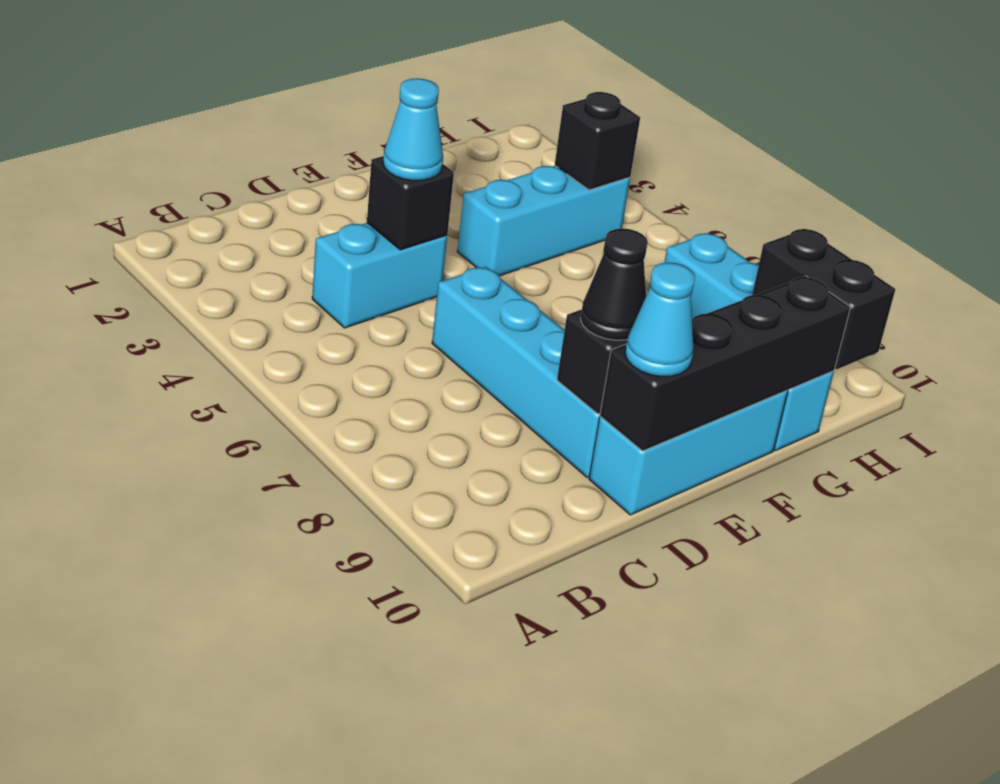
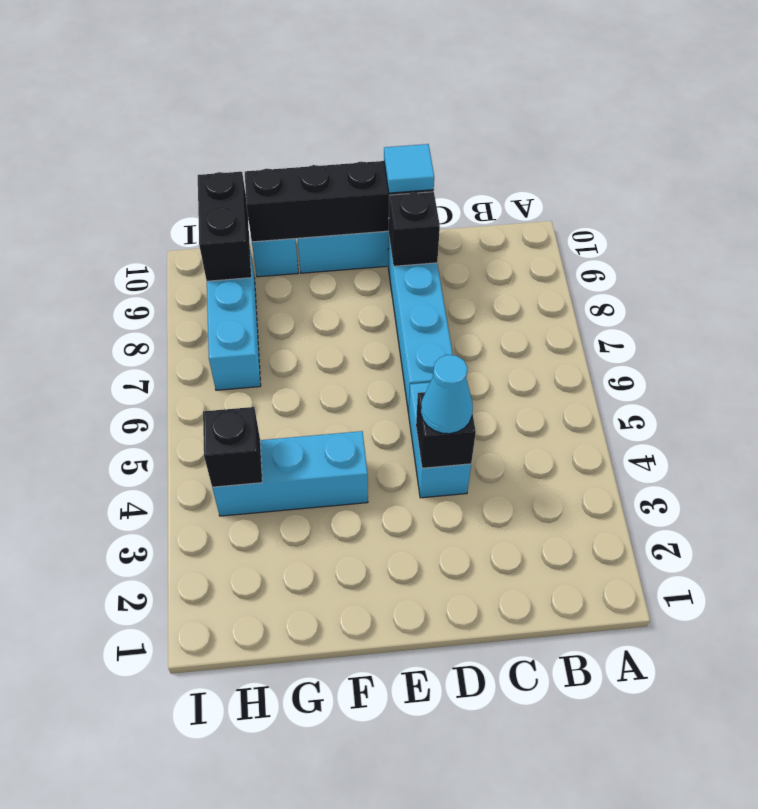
cyan 1x2 brick [312,223,447,328] -> cyan 1x2 brick turned to [409,382,471,498]
black 1x1 cone [580,228,648,340] -> none
cyan 1x1 cone [625,262,695,376] -> cyan 1x1 tile [384,144,434,193]

